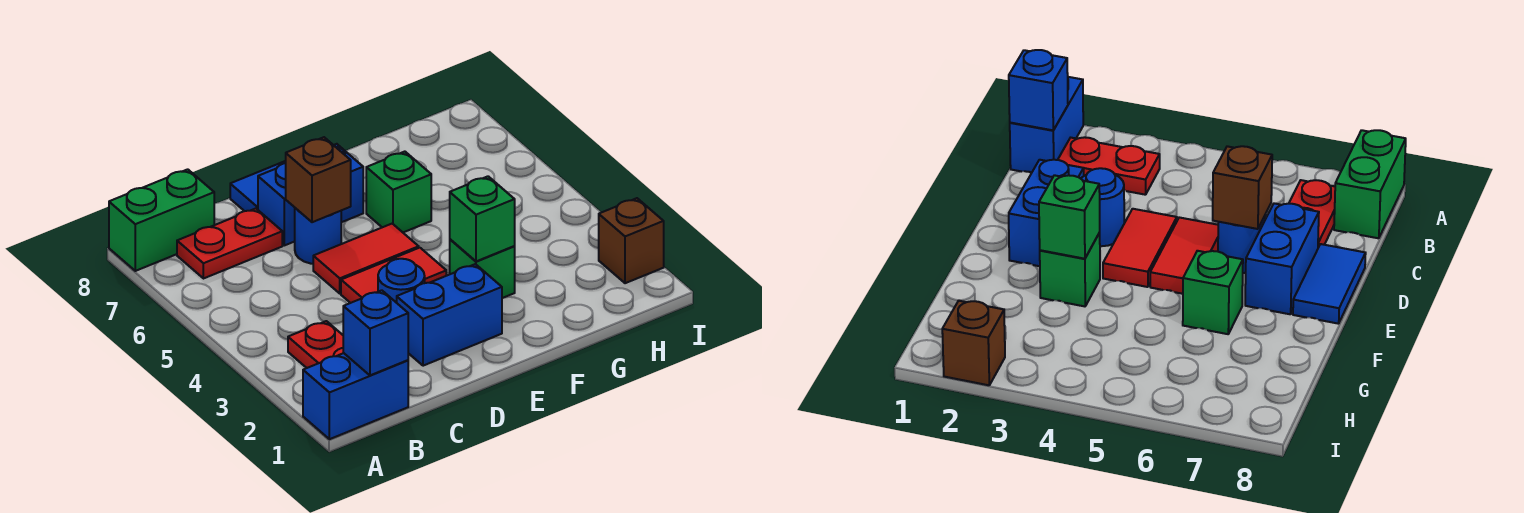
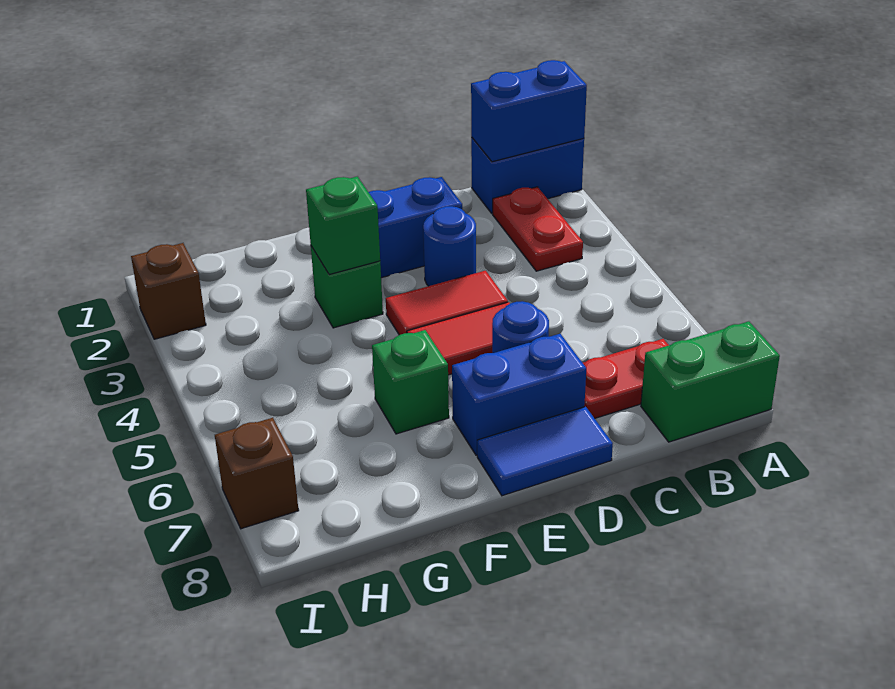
blue 1x1 brick [343,290,408,375] -> blue 1x2 brick [471,60,587,162]
brown 1x1 brick [286,137,351,222] -> brown 1x1 brick moved to [215,418,299,529]

